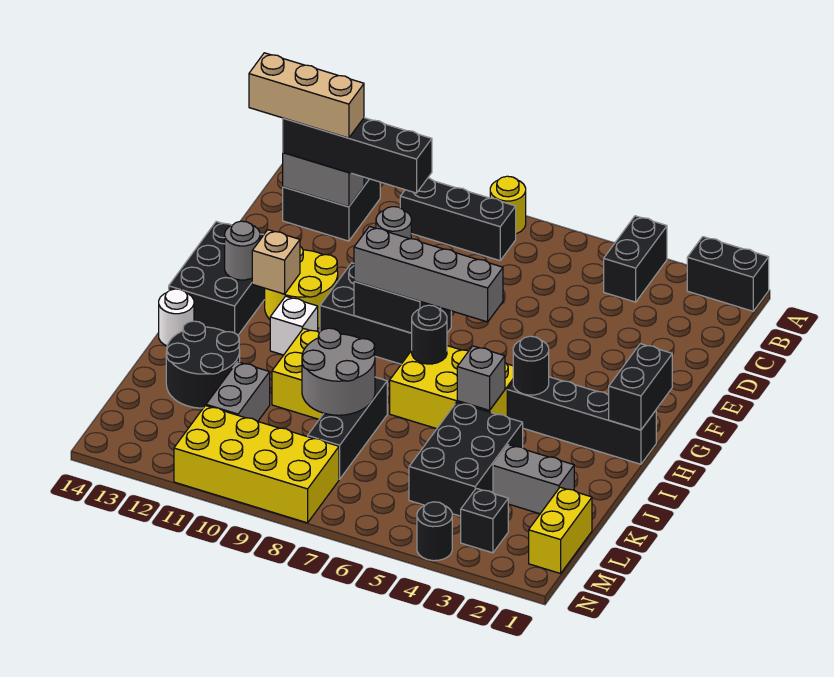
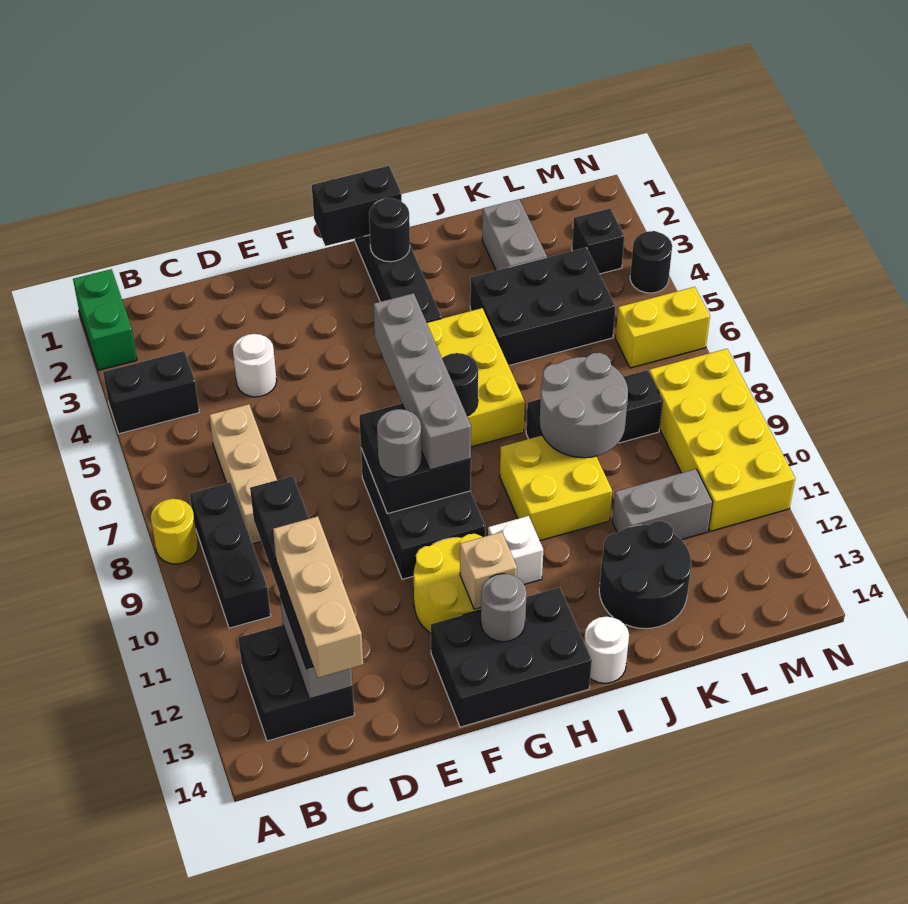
black 1x2 brick [687,237,769,311] -> green 1x2 brick [73,269,137,370]
none -> tan 1x3 brick [209,404,277,544]
none -> white 1x1 round brick [233,334,277,397]
black 1x1 round brick [513,336,549,395] -> black 1x1 round brick moved to [369,198,410,262]
grey 1x1 brick [457,346,505,410] -> none
yellow 1x2 brick [529,487,592,574] -> yellow 1x2 brick moved to [616,287,710,368]

